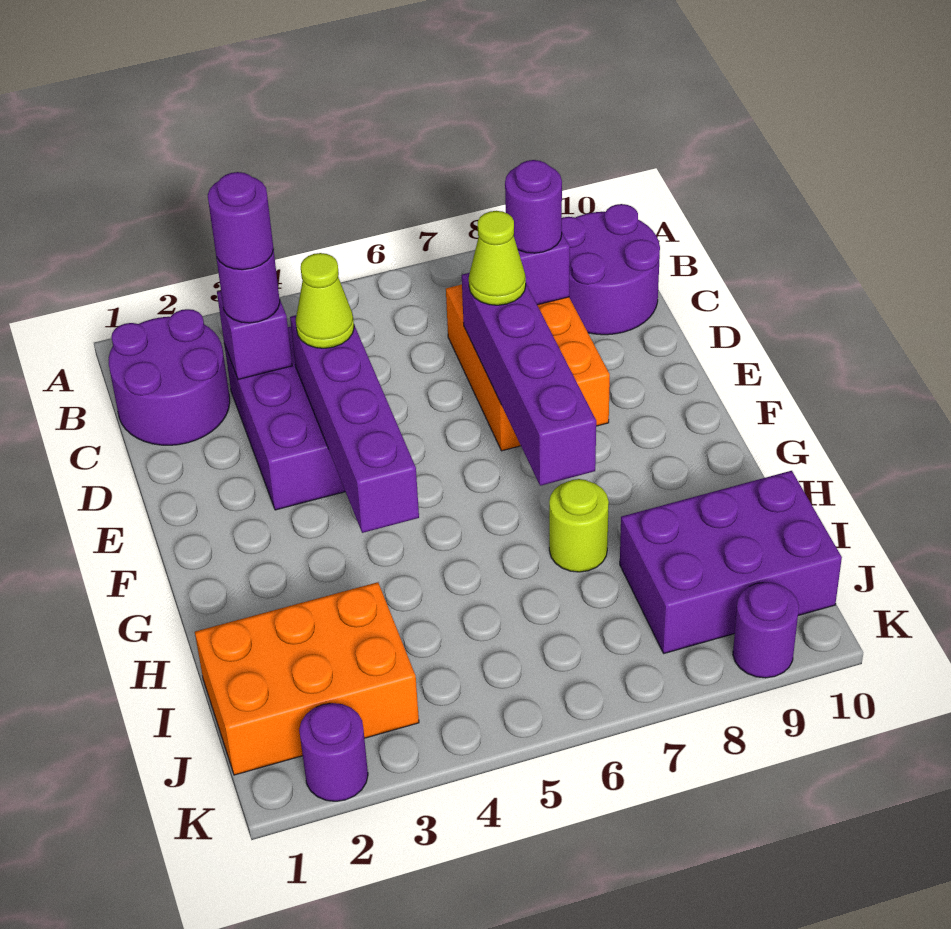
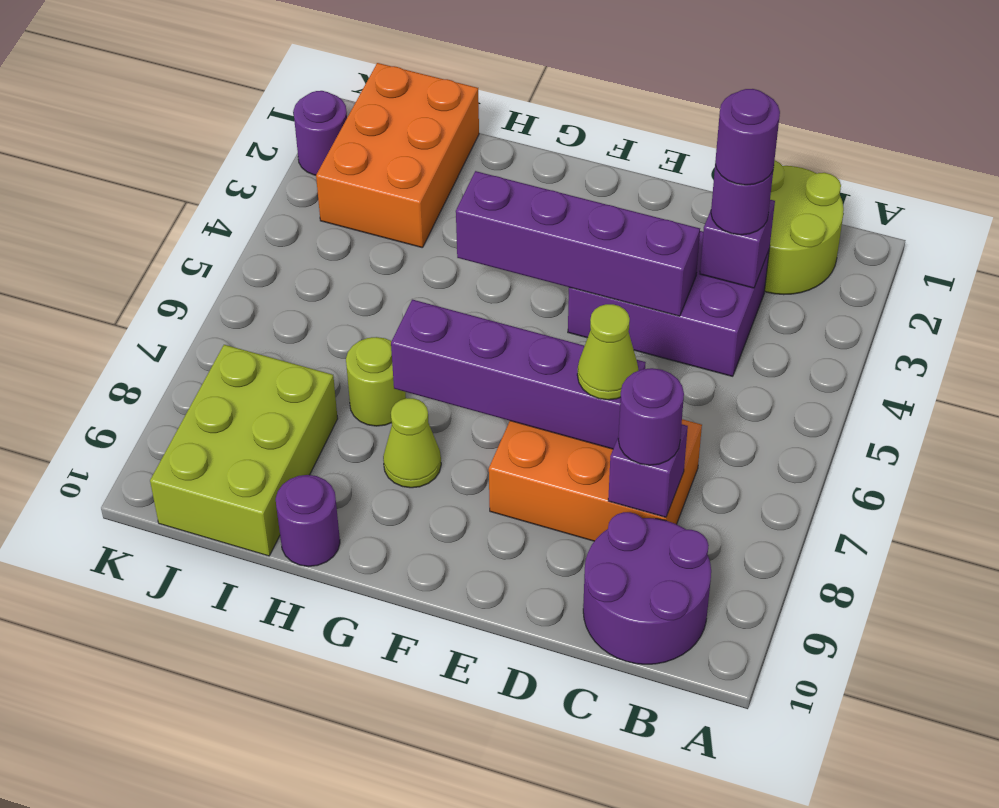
purple 2x2 round brick [109,309,230,445] -> lime 2x2 round brick [765,160,844,295]
lime 1x1 cone [296,253,354,348] -> lime 1x1 cone moved to [383,398,441,488]
purple 2x3 brick [620,471,842,653] -> lime 2x3 brick [150,345,338,556]
purple 1x1 round brick [733,582,799,678] -> purple 1x1 round brick moved to [276,475,340,566]

